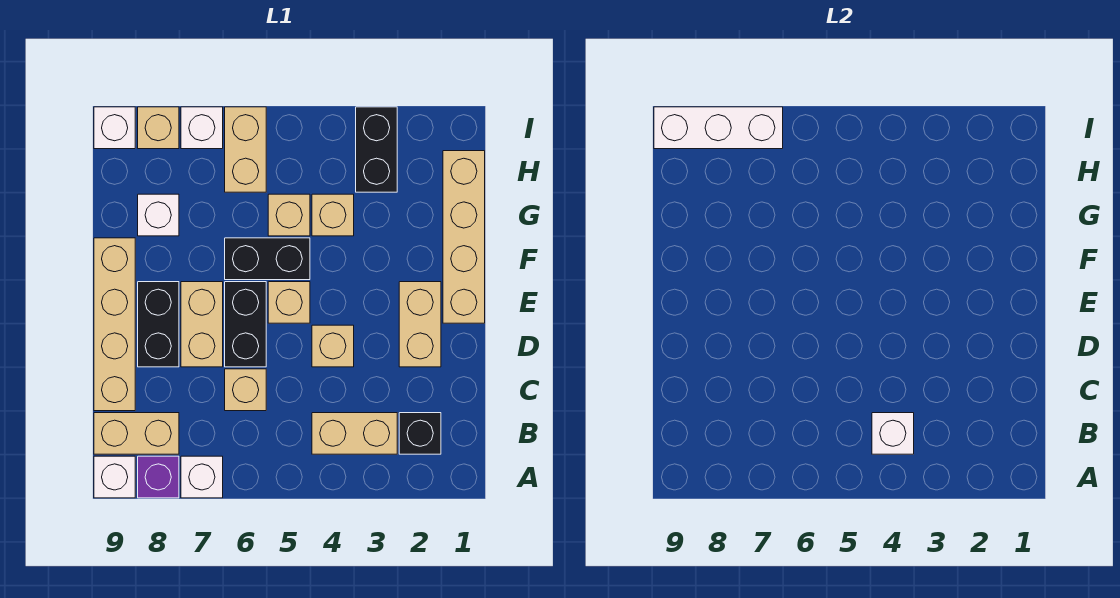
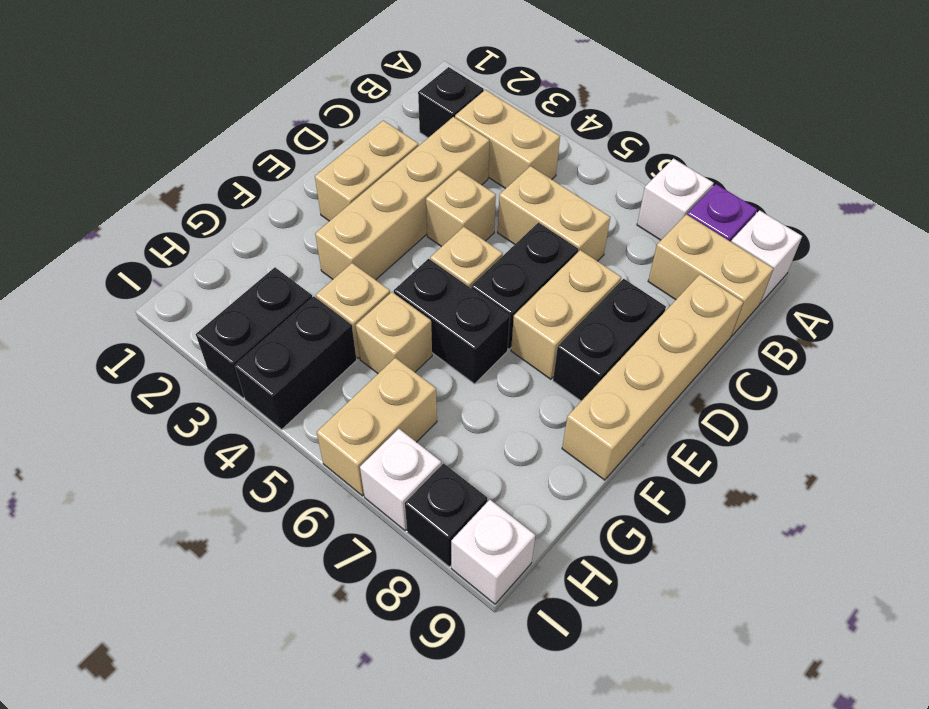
white 1x1 brick [872,413,914,454] -> none
tan 1x1 brick [225,369,266,411] -> tan 1x2 brick [498,166,610,261]
tan 1x4 brick [443,151,485,323] -> tan 1x4 brick moved to [315,117,489,280]
white 1x1 brick [138,194,179,236] -> none
none -> black 1x2 brick [235,296,357,429]
white 1x3 brick [654,107,783,149] -> none
tan 1x1 brick [138,107,179,149] -> black 1x1 brick [405,463,487,567]

